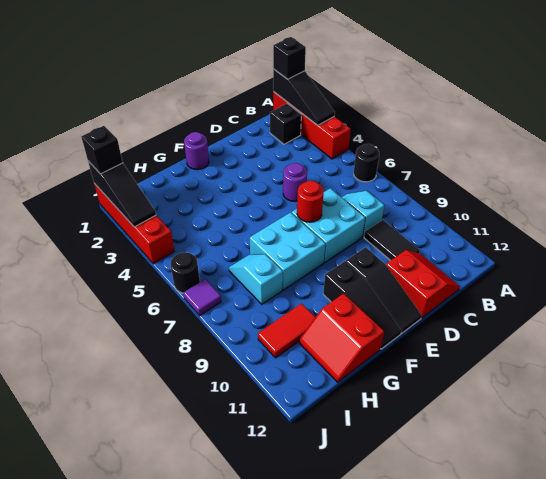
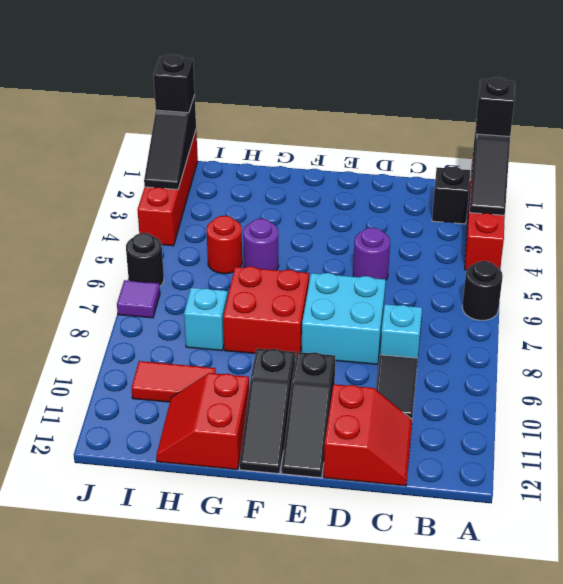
red 1x1 round brick [297,181,324,222] -> red 1x1 round brick moved to [207,216,242,274]
purple 1x1 round brick [184,132,209,170] -> purple 1x1 round brick moved to [243,219,279,270]
cyan 2x2 brick [250,212,325,290] -> red 2x2 brick [223,266,309,357]

